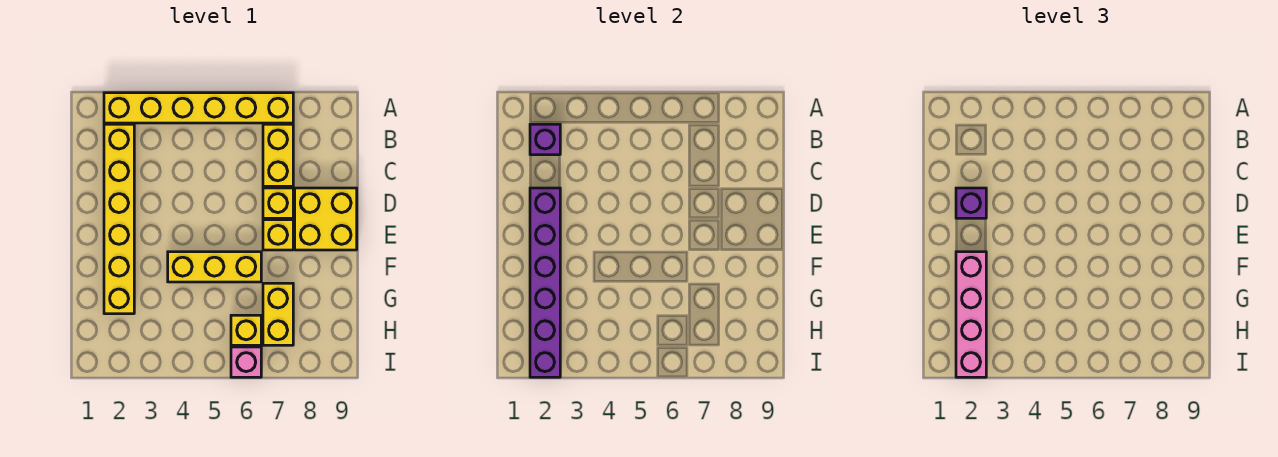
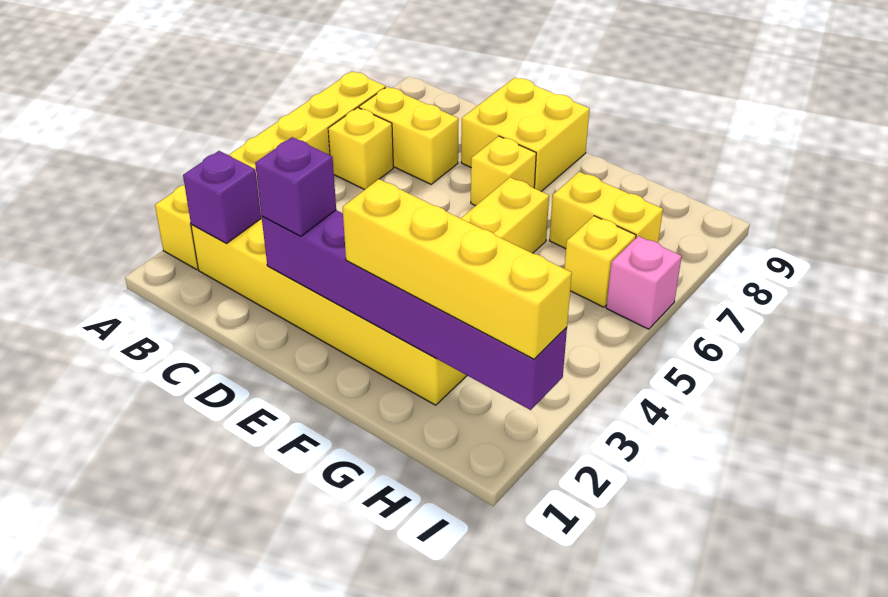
yellow 1x1 brick [263,188,293,218] -> yellow 1x1 brick moved to [328,108,393,190]
pink 1x4 brick [956,252,986,377] -> yellow 1x4 brick [343,179,572,359]

